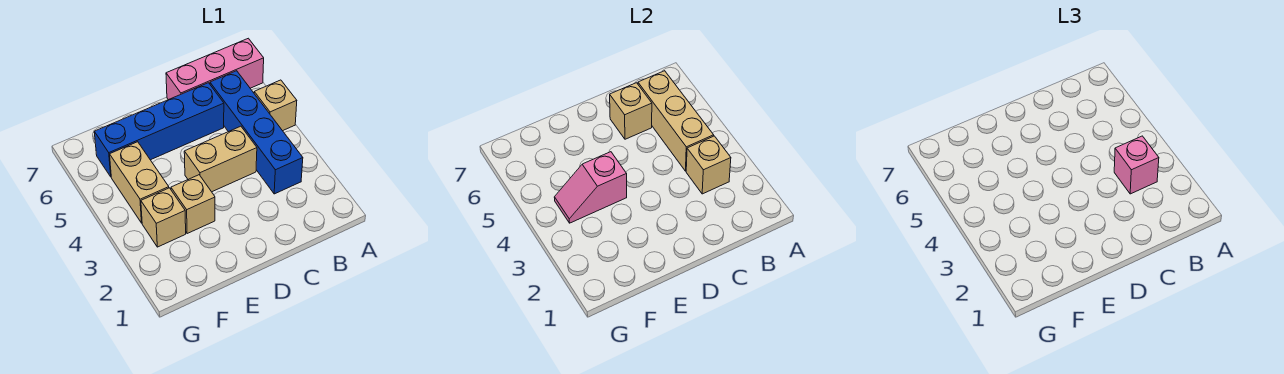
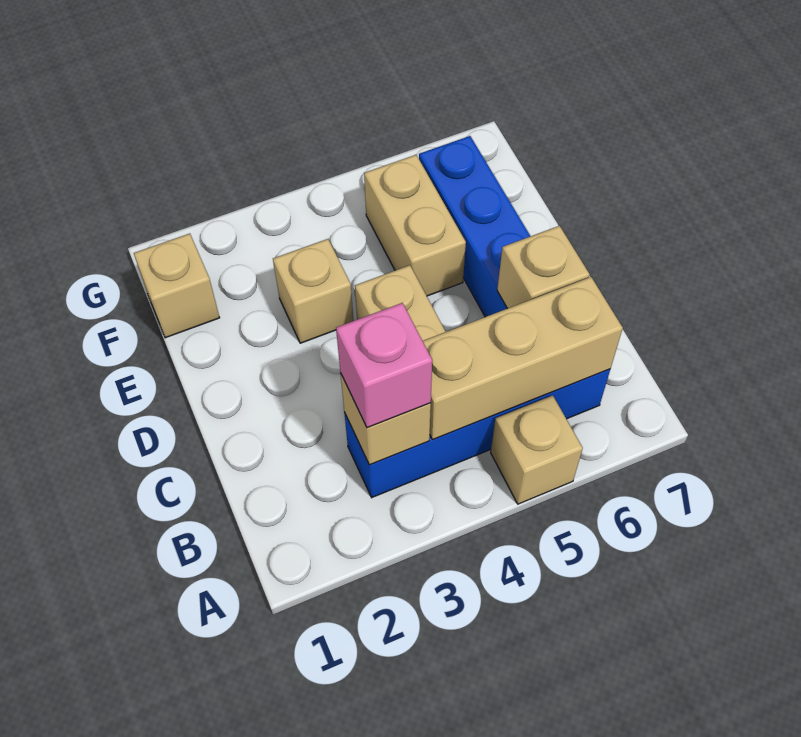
pink 1x3 brick [166,38,264,100] -> none
pink 1x2 slope [554,152,627,223] -> none
tan 1x1 brick [141,188,186,247] -> tan 1x1 brick moved to [134,234,220,338]
tan 1x2 brick [110,142,169,223] -> tan 1x2 brick turned to [364,155,466,296]

